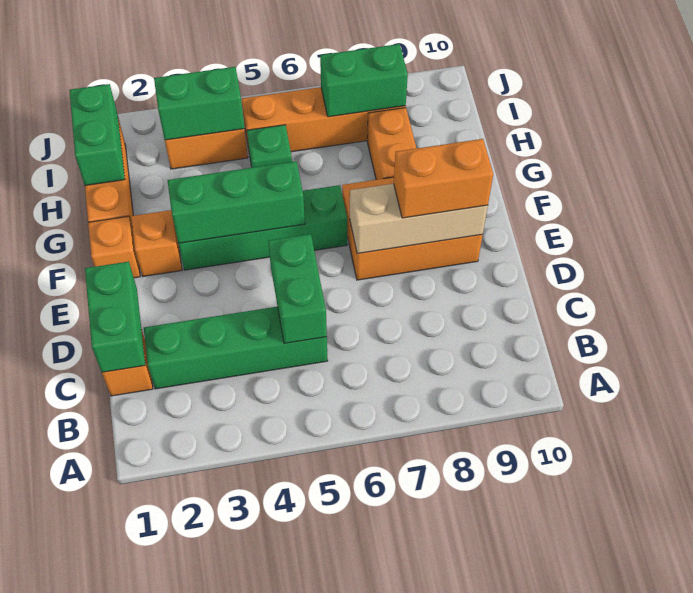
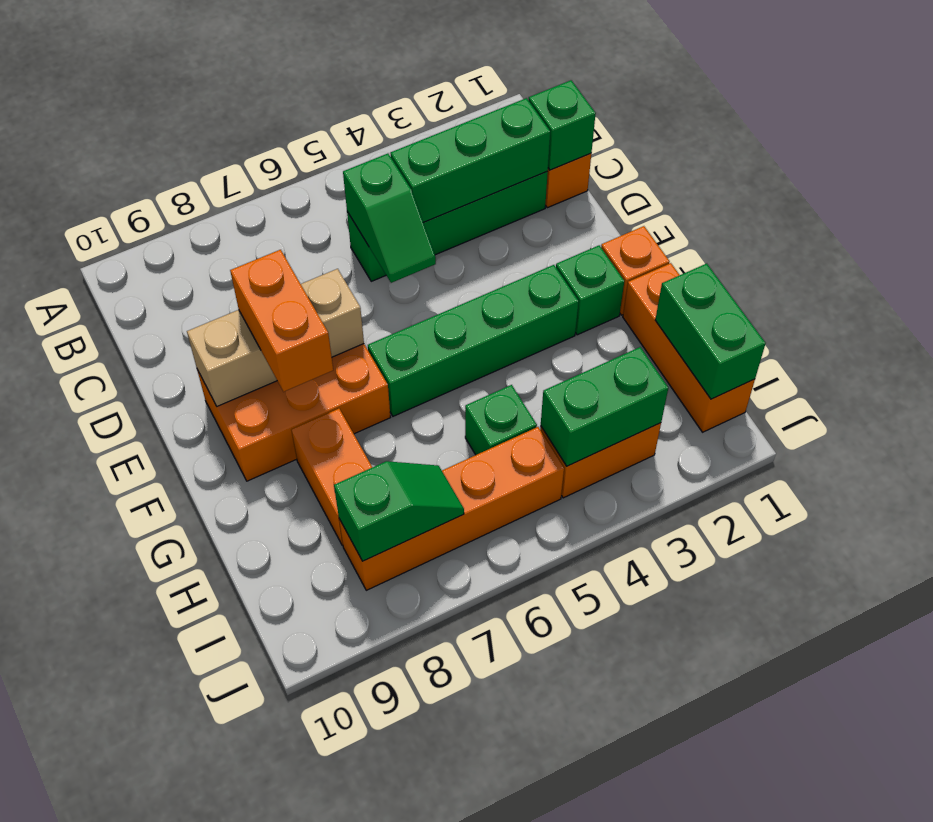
green 1x2 brick [85,262,145,372] -> green 1x1 brick [529,80,596,170]
green 1x2 brick [268,234,327,343] -> green 1x2 slope [343,154,436,283]
orange 1x2 brick [394,139,493,218] -> orange 1x2 brick turned to [230,250,333,392]
orange 1x1 brick [131,210,182,276] -> green 1x1 brick [556,245,624,335]
green 1x3 brick [167,161,305,243] -> green 1x3 brick moved to [391,98,550,223]
green 1x2 brick [320,44,408,117] -> green 1x2 slope [334,461,464,561]

